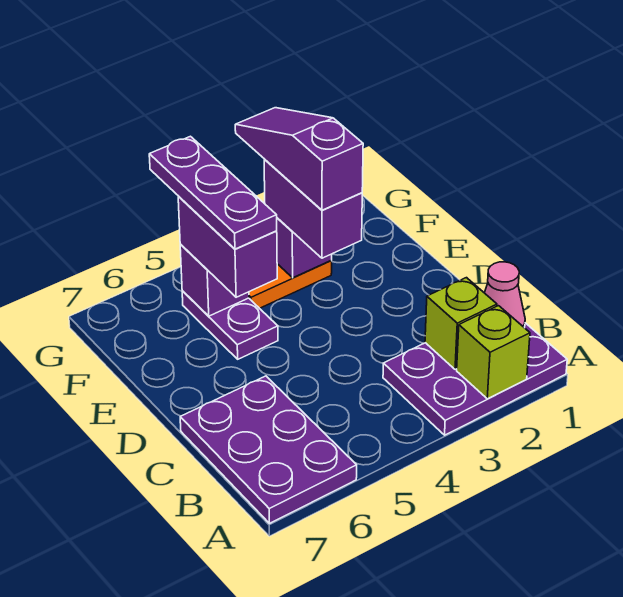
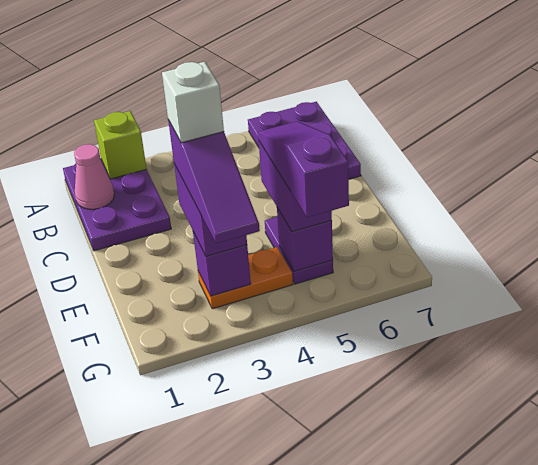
purple 2x3 plate [383,323,567,435] -> purple 2x3 plate turned to [63,158,171,251]
lime 1x1 brick [425,278,497,369] -> none
none -> white 1x1 brick [162,62,224,143]
purple 1x3 plate [149,136,277,249] -> purple 1x3 slope [258,121,349,218]

